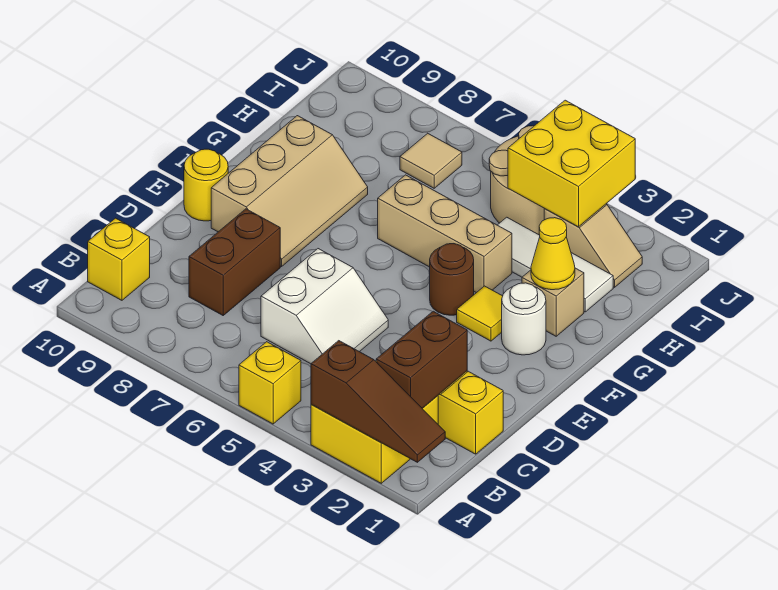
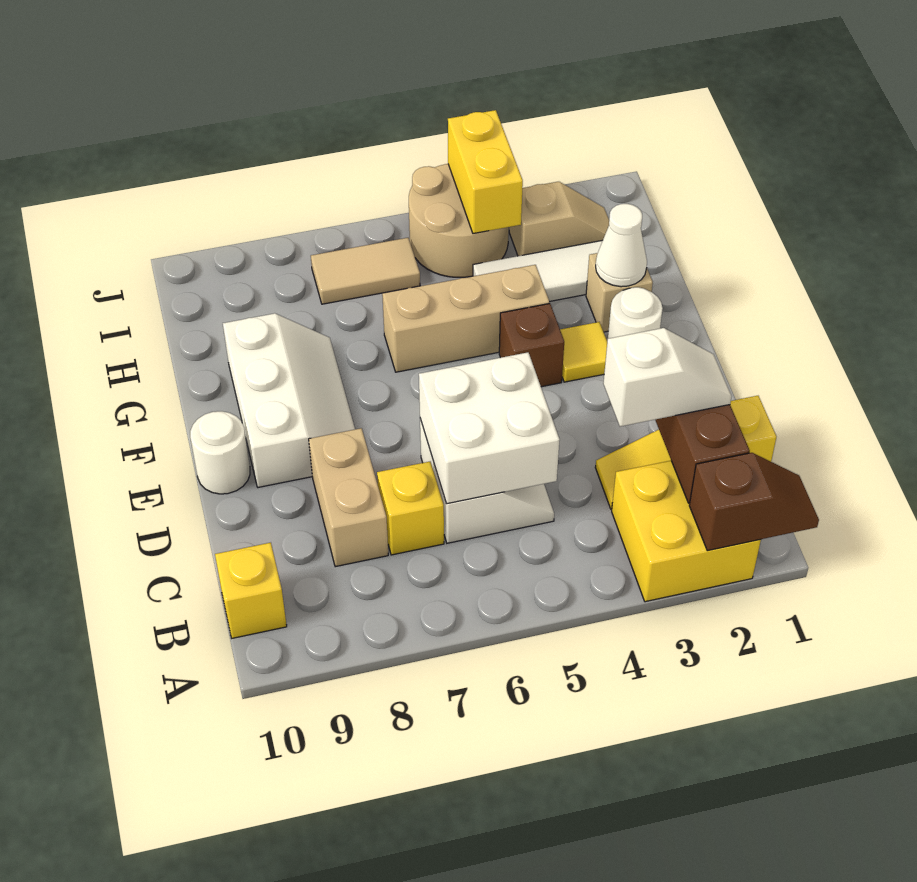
brown 1x3 slope [311,341,445,462] -> brown 1x2 slope [689,453,819,551]
yellow 1x1 brick [239,342,301,424] -> yellow 1x1 brick moved to [377,462,444,555]
none -> white 1x2 slope [603,328,732,427]
none -> white 2x2 brick [419,352,560,504]
brown 1x2 brick [189,209,280,315] -> tan 1x2 brick [309,428,388,567]
tan 2x3 slope [211,116,368,267] -> white 2x3 slope [223,313,355,487]
yellow 1x1 round brick [184,149,228,221] -> white 1x1 round brick [190,411,250,494]
brown 1x1 round brick [430,244,474,315] -> brown 1x1 brick [499,303,564,387]
yellow 1x1 cone [531,218,575,290] -> white 1x1 cone [596,204,647,287]
yellow 2x2 brick [508,100,635,227] -> yellow 1x2 brick [448,110,523,234]
tan 1x1 tile [400,133,462,188] -> tan 1x2 tile [311,238,420,304]

